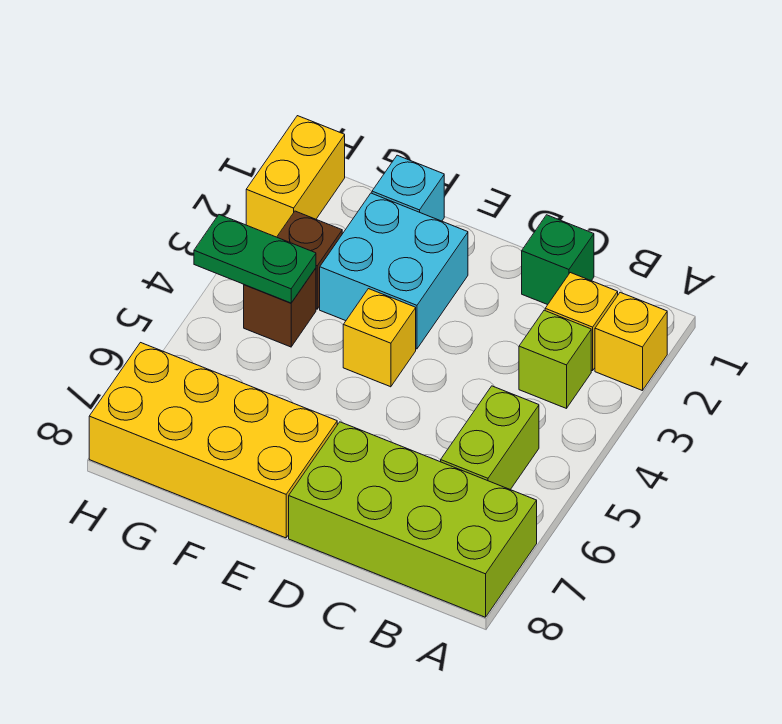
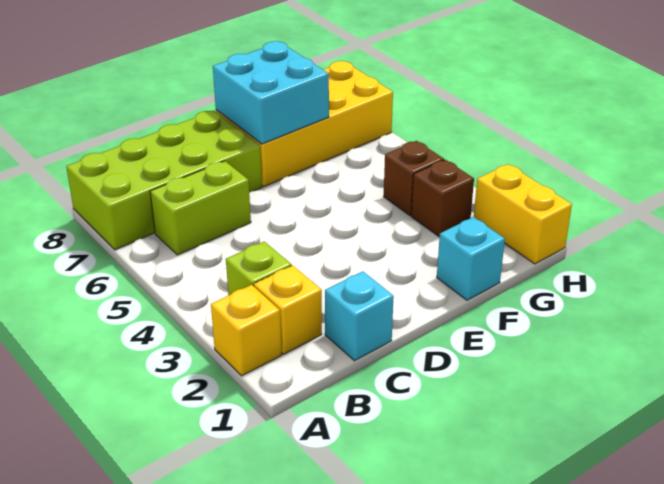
lime 1x2 brick [441,386,539,490] -> lime 1x2 brick turned to [150,161,251,255]
green 1x1 brick [522,215,594,305] -> cyan 1x1 brick [325,271,394,361]
cyan 2x2 brick [320,193,468,349] -> cyan 2x2 brick moved to [213,41,329,144]
yellow 1x1 brick [343,289,416,387] -> none
green 1x2 plate [194,215,316,303] -> none

